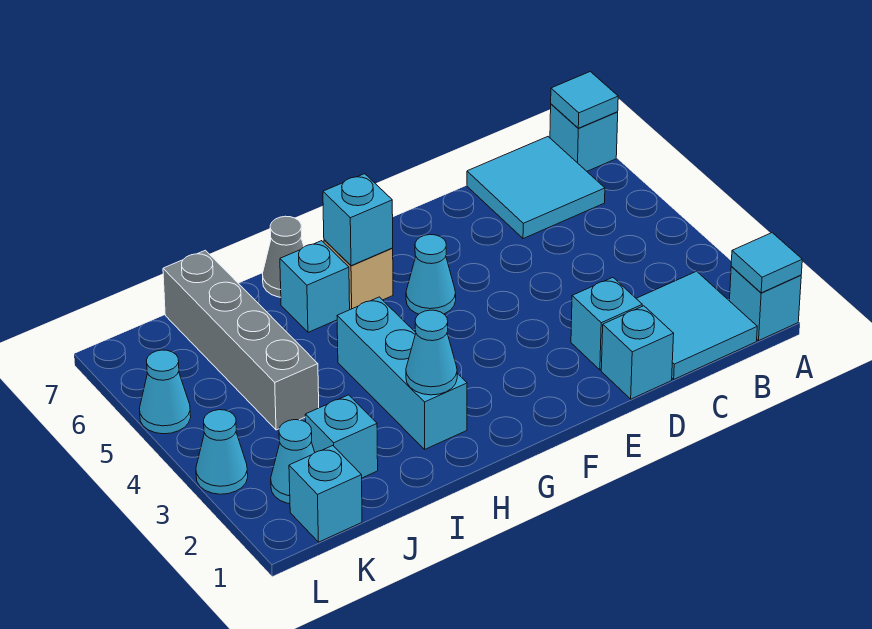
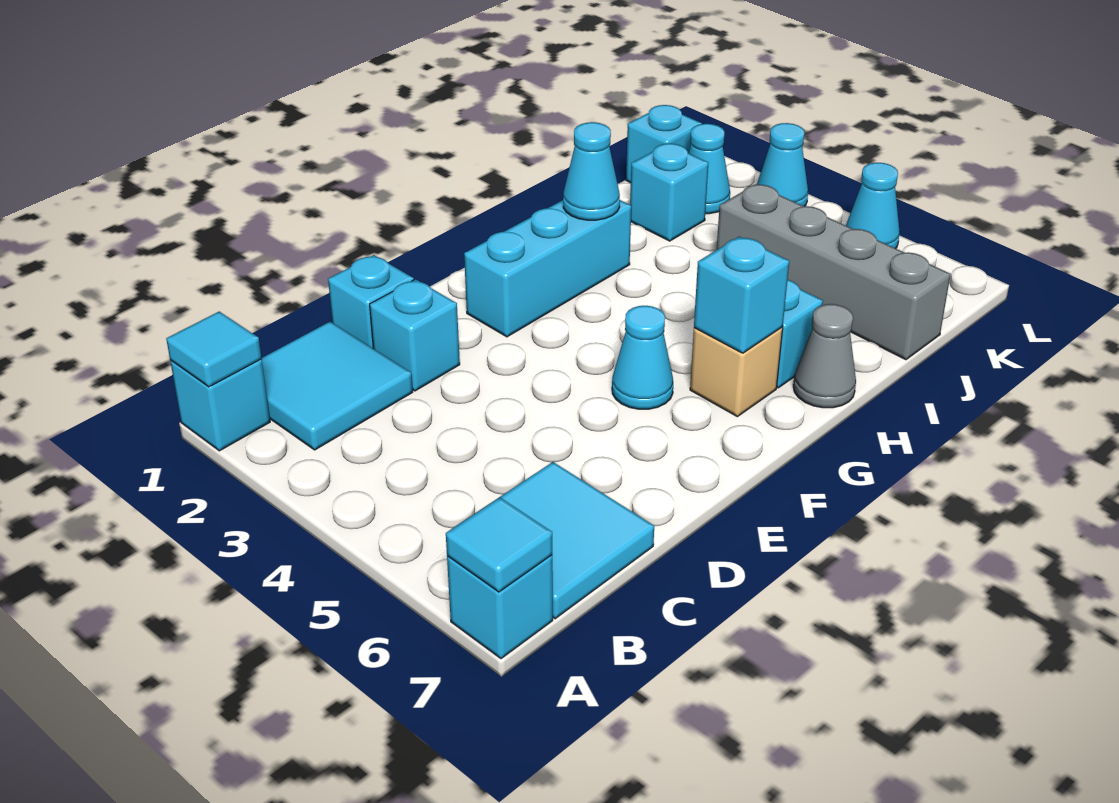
cyan 1x3 brick [337,297,467,449] -> cyan 1x3 brick turned to [464,200,631,337]

